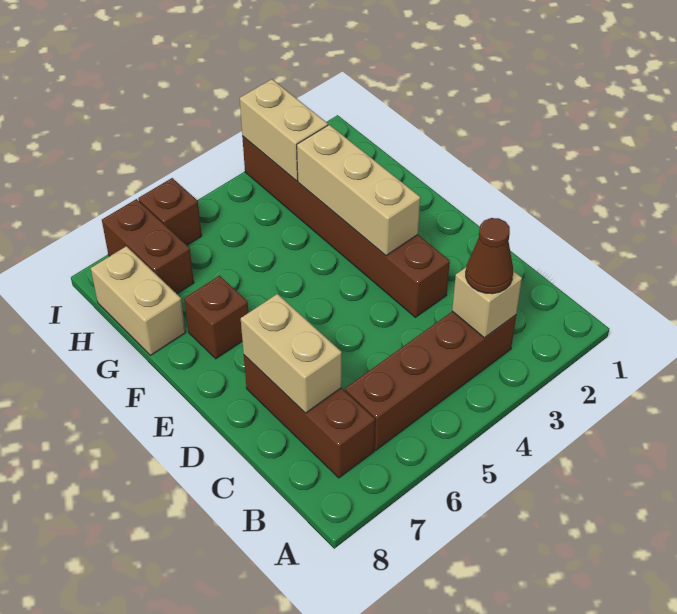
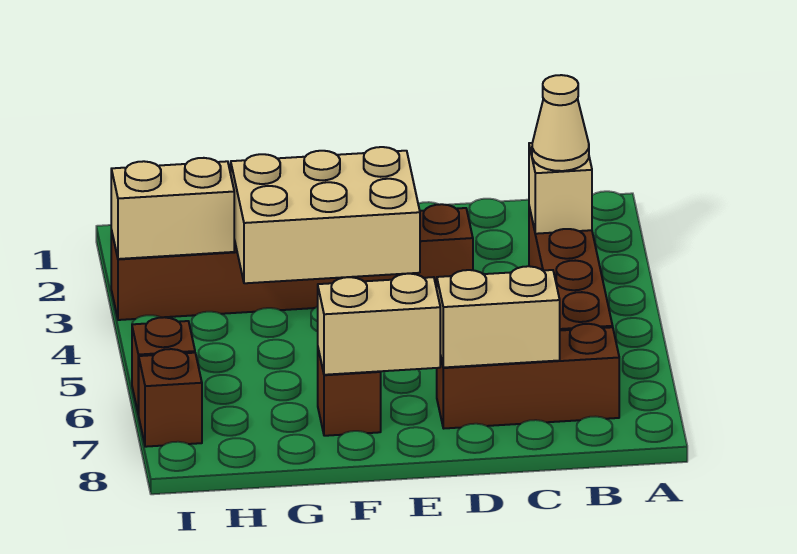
brown 1x1 cone [466,218,513,294] -> tan 1x1 cone [532,75,589,171]
tan 1x3 brick [297,125,420,256] -> tan 2x3 brick [231,147,420,283]
tan 1x2 brick [91,246,186,355] -> tan 1x2 brick moved to [318,274,440,375]
brown 1x2 brick [102,199,194,294] -> brown 1x1 brick [139,349,202,447]

